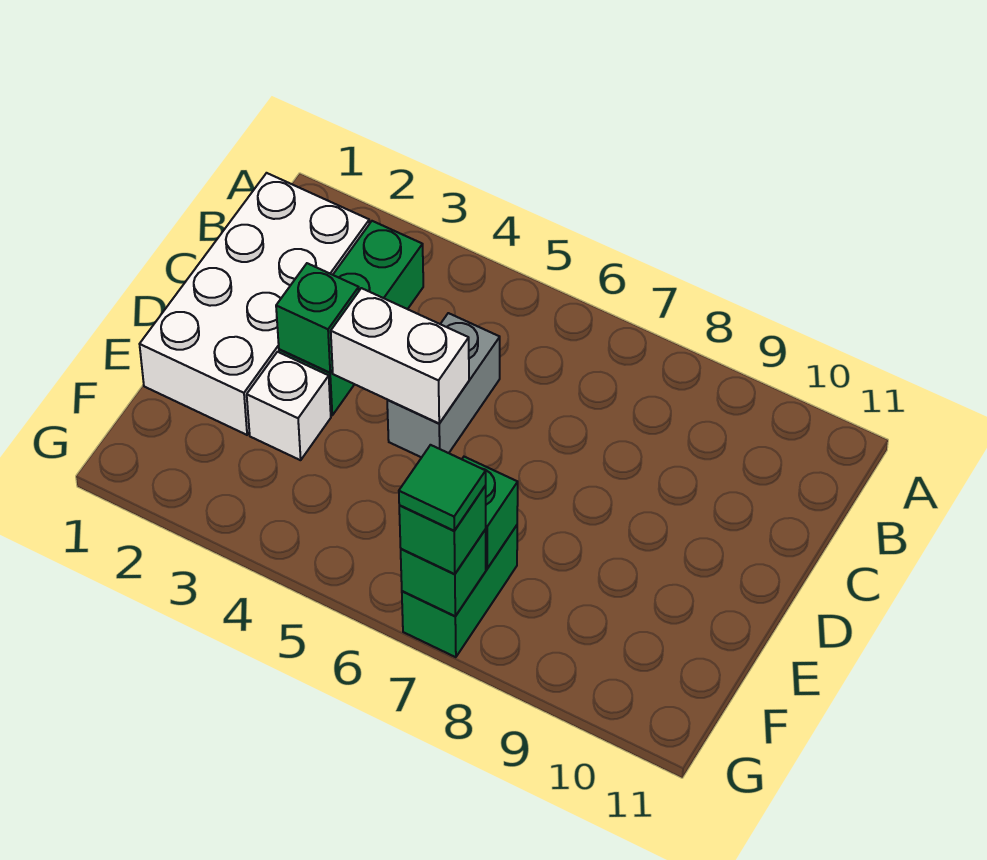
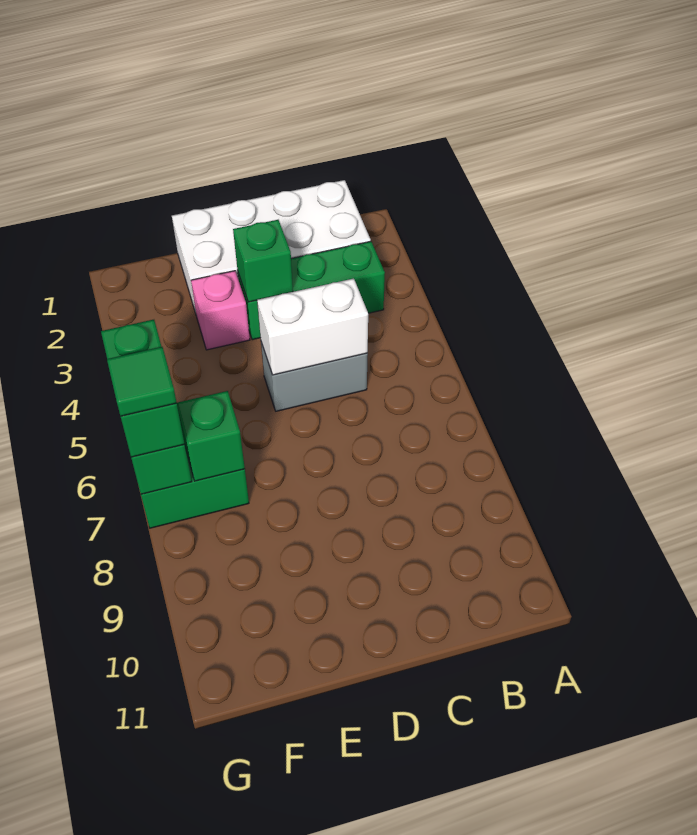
white 1x2 brick [331,288,469,424] -> white 1x2 brick turned to [257,278,368,375]
white 1x1 brick [247,352,331,460] -> pink 1x1 brick [191,271,250,350]
green 1x1 brick [399,486,486,574] -> green 1x2 brick [101,320,184,457]

